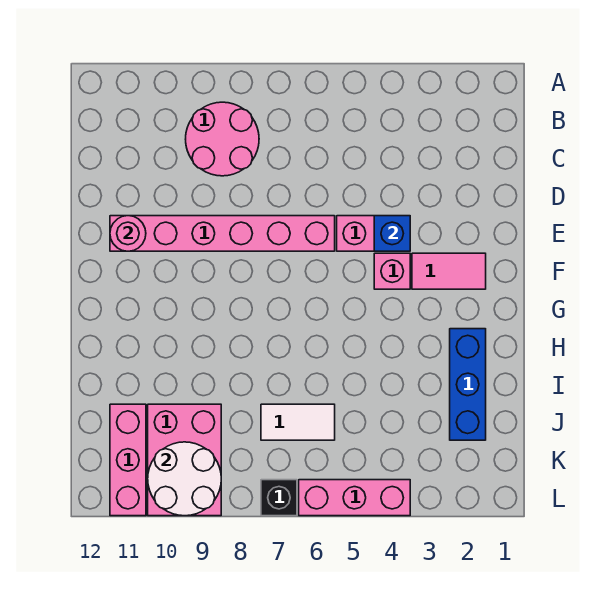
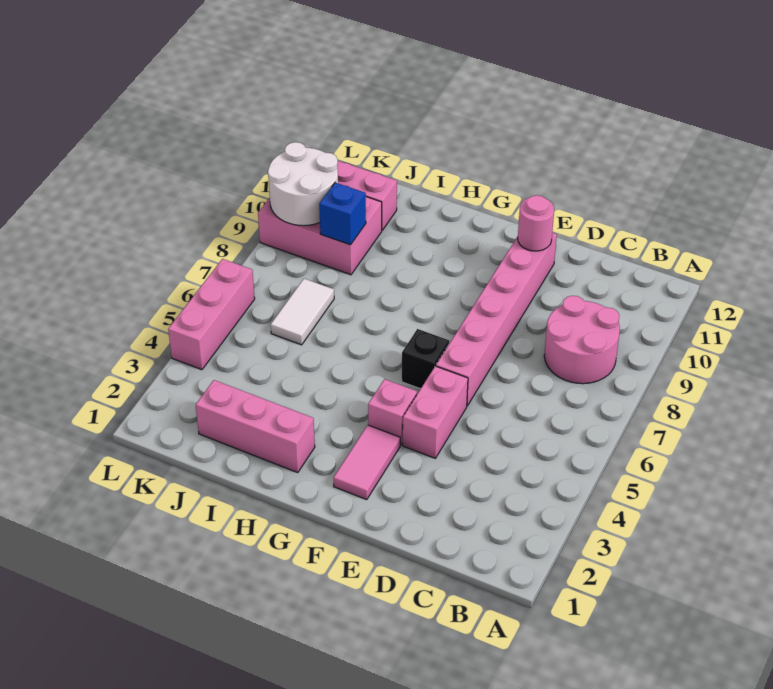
blue 1x1 brick [374,216,410,251] -> blue 1x1 brick moved to [319,183,366,245]
blue 1x3 brick [450,329,486,440] -> pink 1x3 brick [196,380,315,472]
black 1x1 brick [261,480,297,516] -> black 1x1 brick moved to [402,329,450,389]

